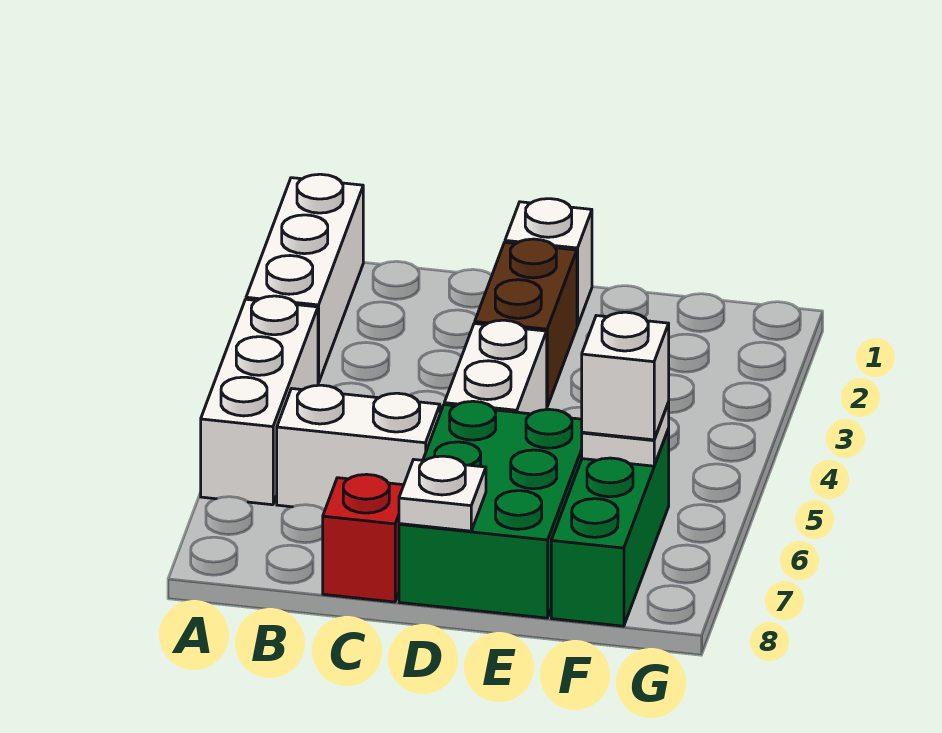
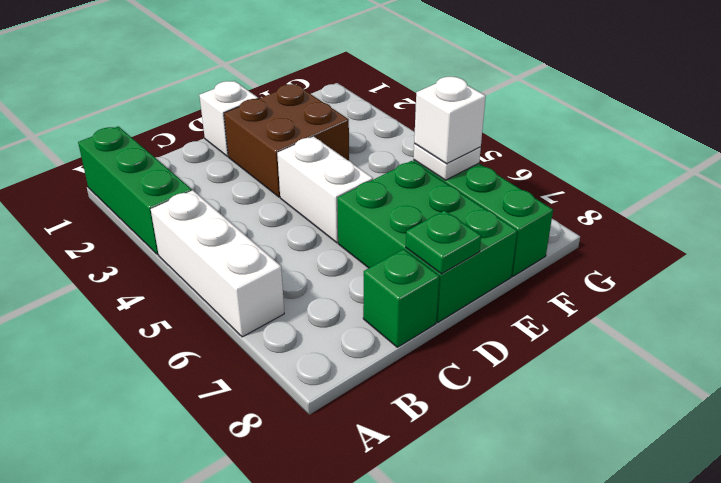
white 1x3 brick [246,174,363,383] -> green 1x3 brick [78,126,192,255]
white 1x2 brick [277,385,440,510] -> none
red 1x1 brick [323,474,404,602] -> green 1x1 brick [363,249,439,347]
brown 1x2 brick [475,239,577,406] -> brown 2x2 brick [224,84,349,197]
white 1x1 plate [399,456,486,531] -> green 1x1 plate [406,211,481,274]

